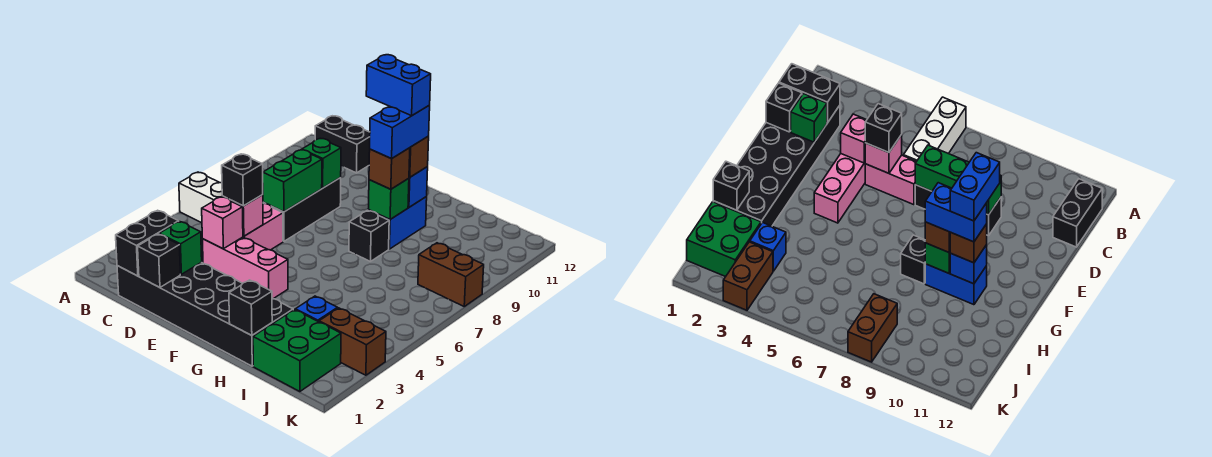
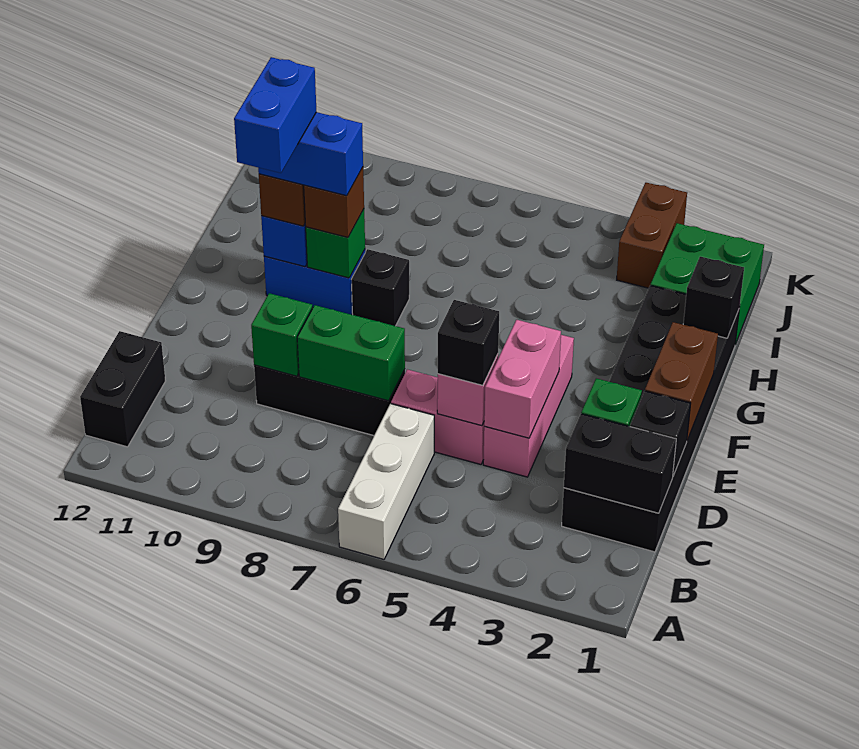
pink 1x1 brick [202,197,243,249] -> pink 1x2 brick [484,320,561,438]
blue 1x1 brick [295,296,338,322] -> none
brown 1x2 brick [418,243,484,306] -> brown 1x2 brick moved to [645,322,718,440]

